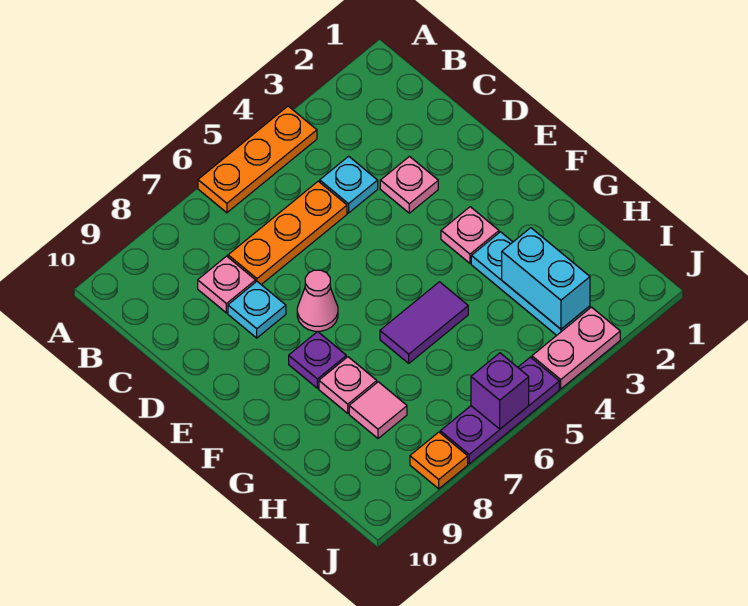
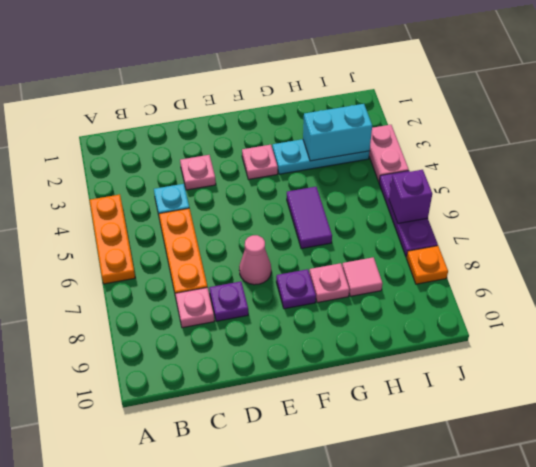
cyan 1x1 plate [228,282,286,338] -> purple 1x1 plate [209,281,248,321]

